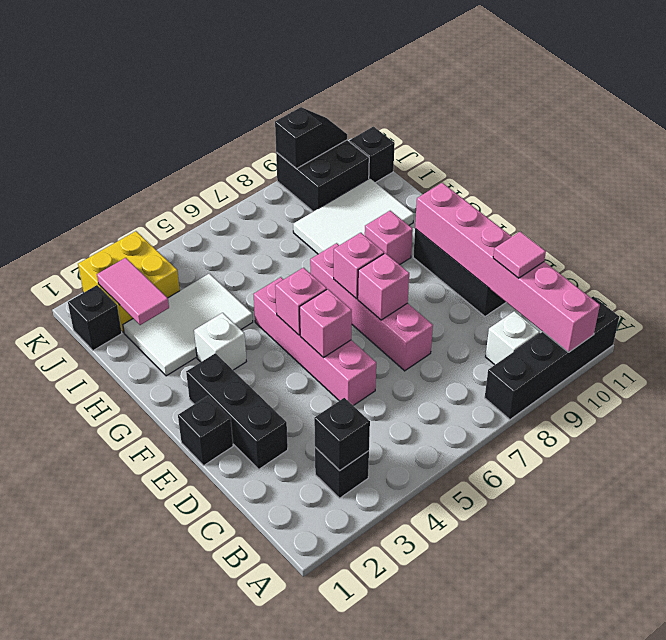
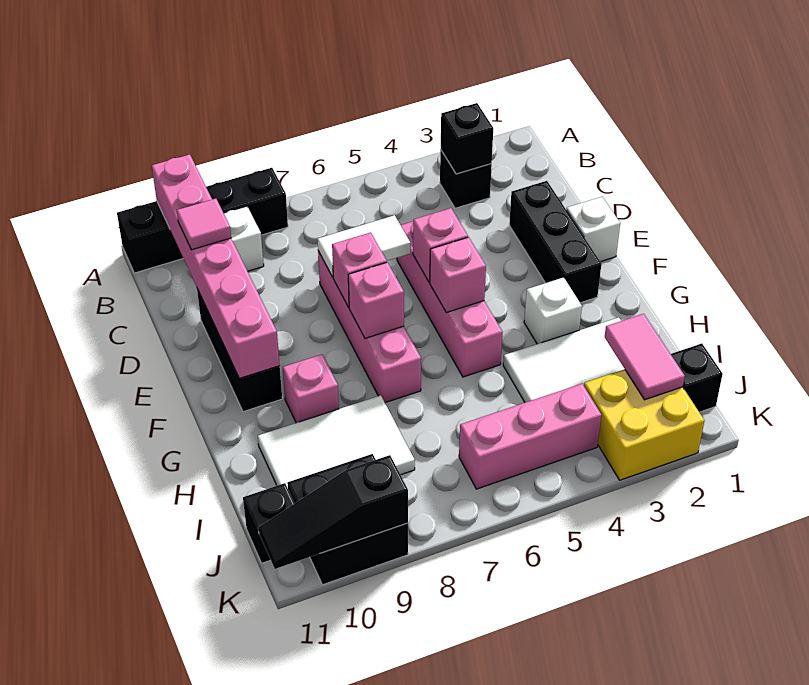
none -> white 1x2 tile [317,215,410,277]
black 1x1 brick [178,396,233,465] -> white 1x1 brick [567,197,620,262]
none -> pink 1x3 brick [459,384,602,489]
black 1x2 slope [275,107,347,169] -> black 1x3 slope [258,455,408,569]

